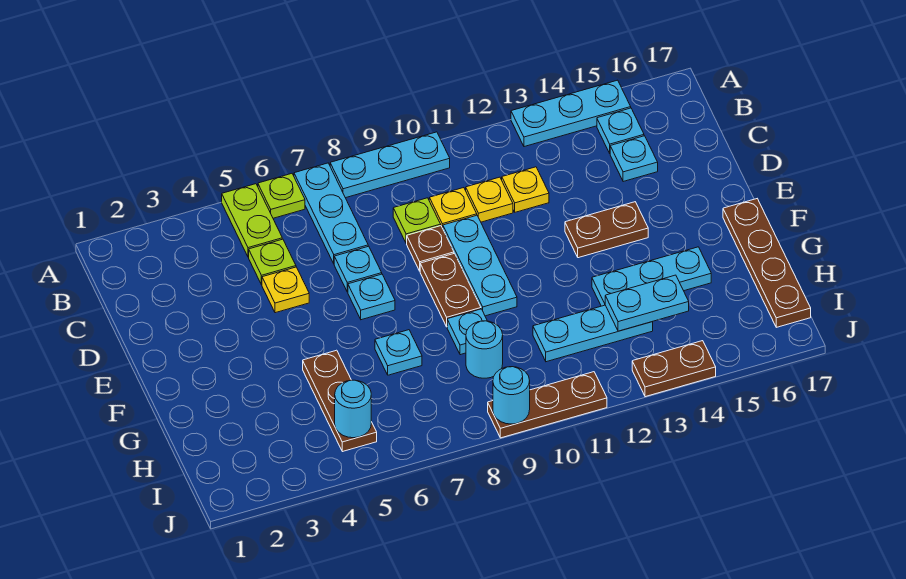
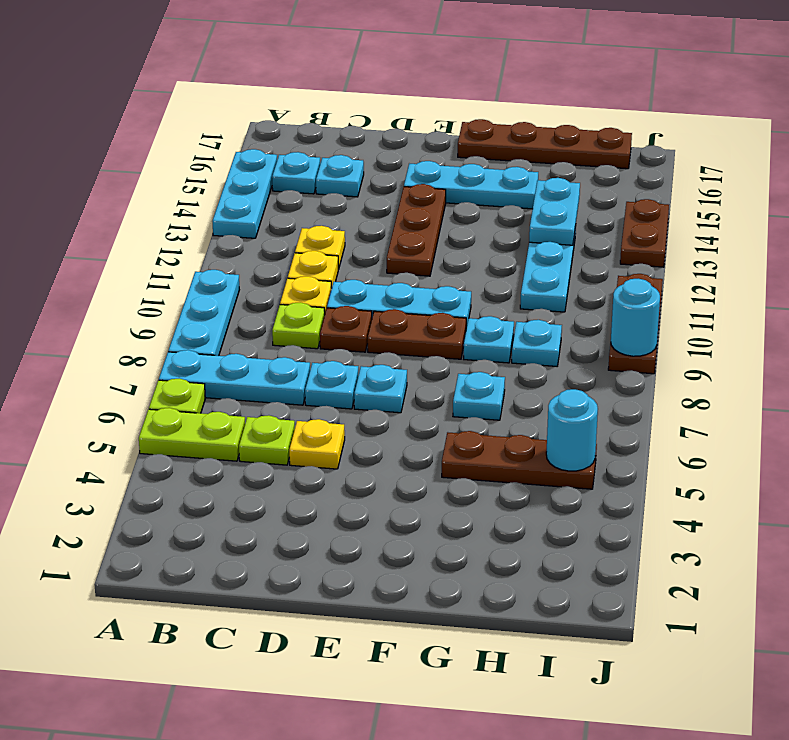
brown 1x2 plate [565,202,648,258] -> brown 1x3 plate [387,184,446,276]
cyan 1x3 plate [592,247,711,306] -> cyan 1x3 plate turned to [404,161,538,209]
cyan 1x1 round brick [466,321,503,378] -> cyan 1x1 plate [512,320,562,366]

